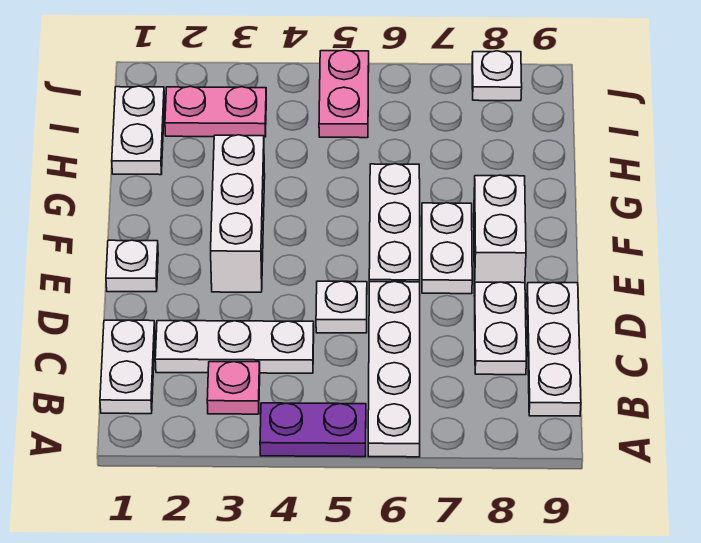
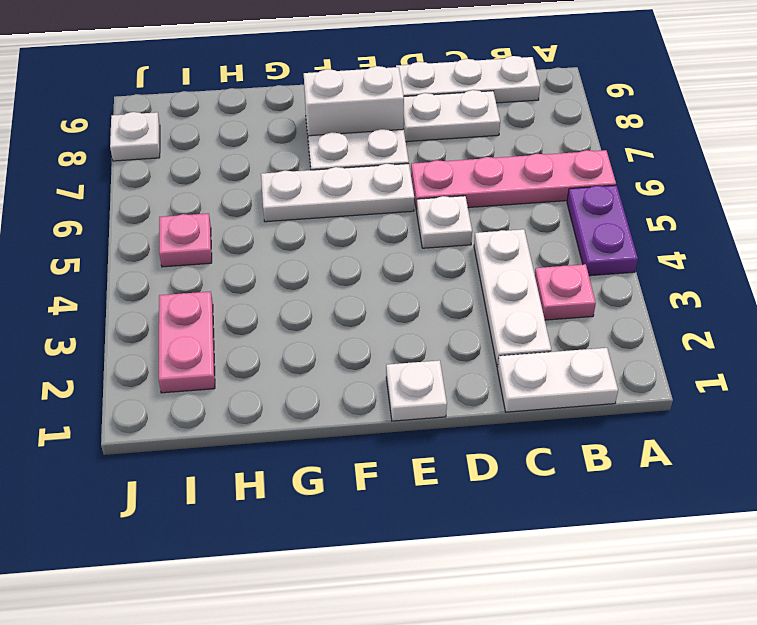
white 1x4 plate [368,282,420,457] -> pink 1x4 plate [411,150,616,211]
white 1x3 brick [211,135,265,292] -> none
white 1x2 plate [112,86,165,175] -> none
pink 1x2 plate [319,50,369,138] -> pink 1x1 plate [159,213,212,267]

